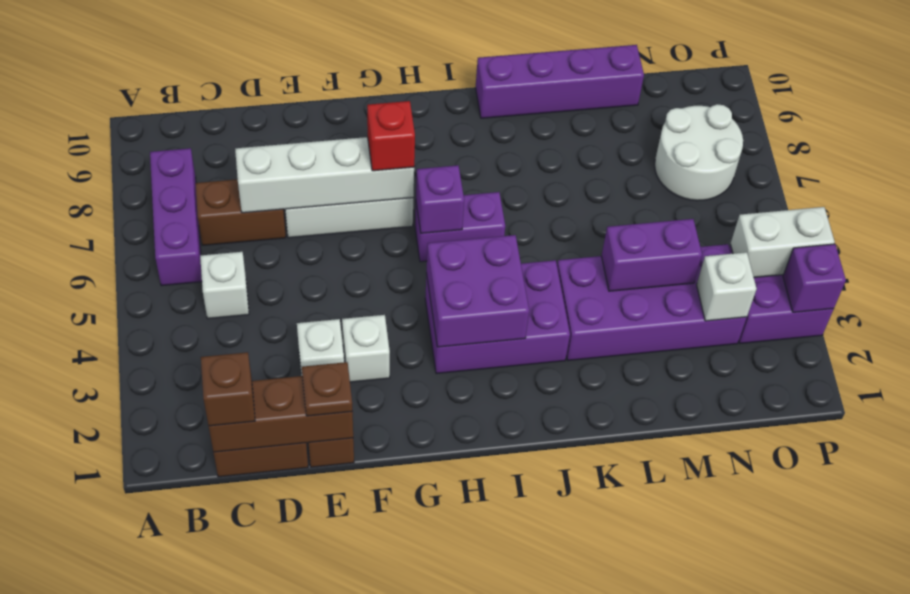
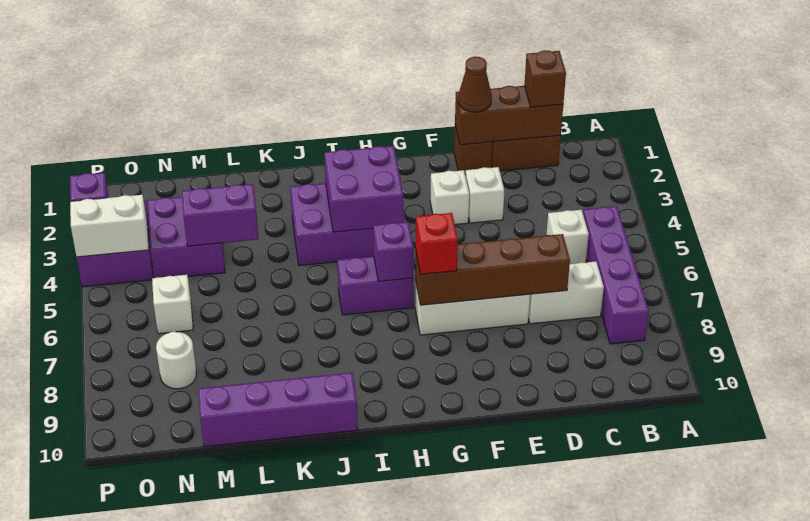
purple 1x3 brick [150,148,202,286] -> purple 1x4 brick [583,206,649,344]
brown 1x2 brick [195,179,286,245] -> white 1x2 brick [528,261,604,324]
white 1x4 brick [235,137,414,213] -> brown 1x4 brick [415,234,570,305]
brown 1x1 plate [302,362,353,416] -> brown 1x1 cone [458,57,492,112]
purple 2x4 brick [557,244,747,361] -> purple 2x2 brick [148,197,225,278]
white 1x1 brick [697,252,757,321] -> white 1x1 brick moved to [152,275,193,334]
white 2x2 round brick [655,104,743,201] -> white 1x1 round brick [156,332,196,389]

